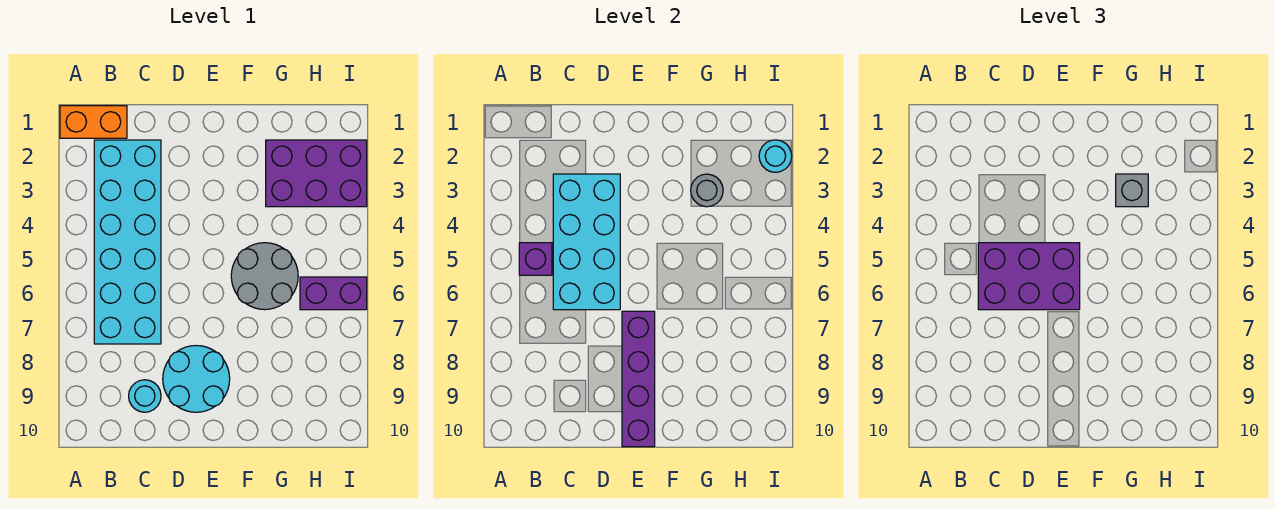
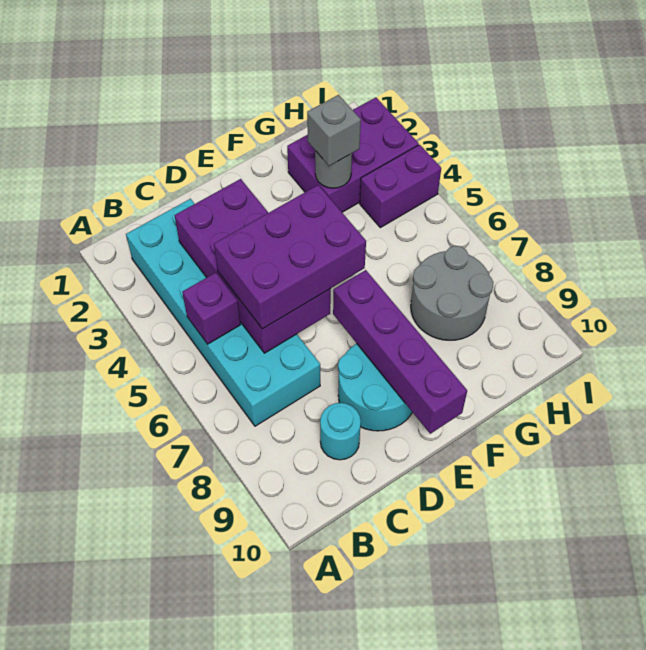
orange 1x2 brick [60,106,127,138] -> none
cyan 2x4 brick [553,174,620,310] -> purple 2x4 brick [175,179,331,353]
grey 2x2 round brick [231,243,298,310] -> grey 2x2 round brick moved to [411,246,493,340]
purple 1x2 brick [300,277,367,310] -> purple 1x2 brick moved to [360,145,441,228]
cyan 1x1 round brick [759,140,792,172] -> none

